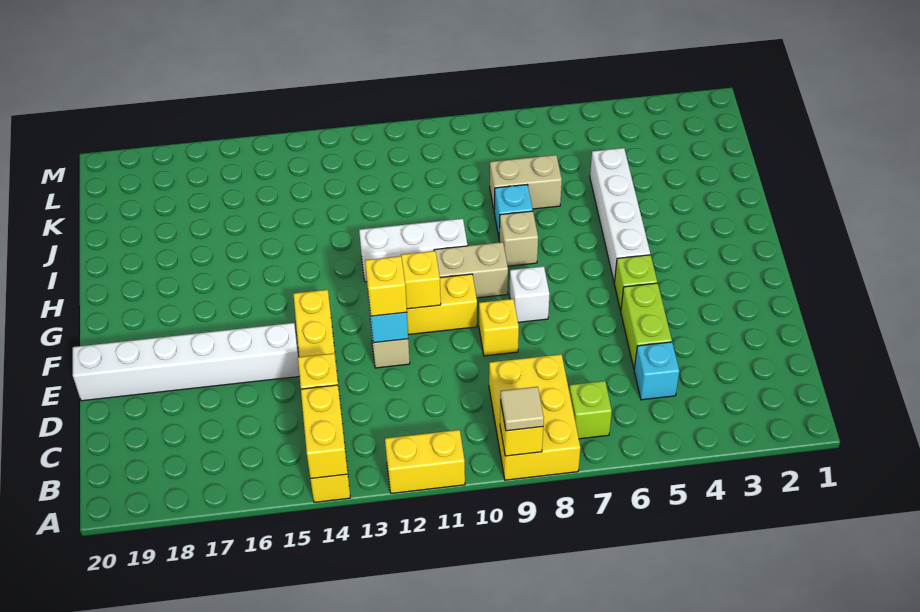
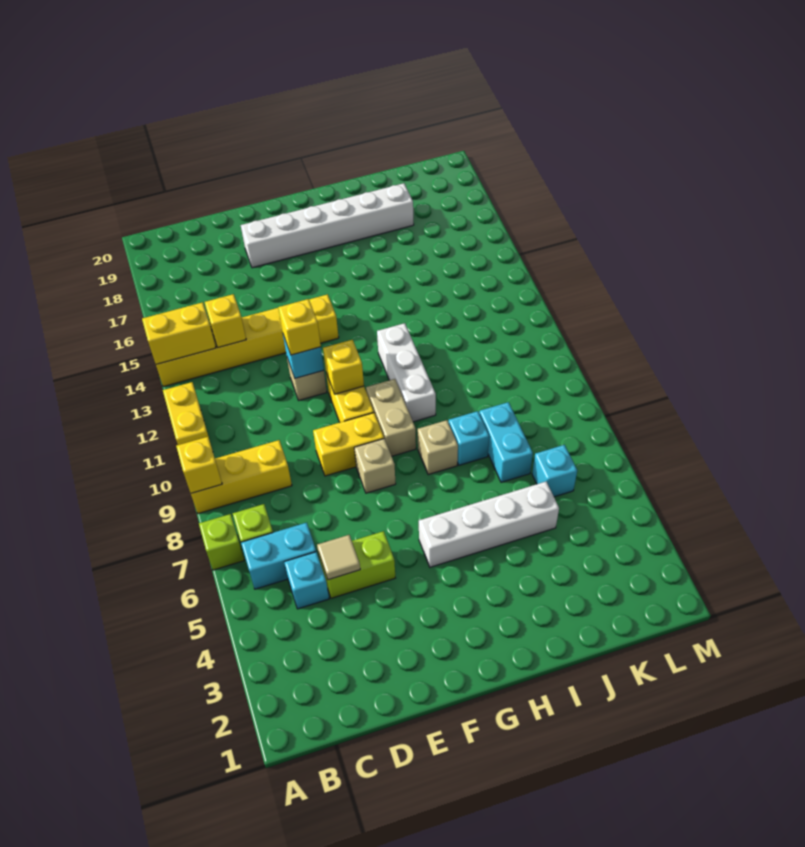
yellow 2x3 brick [489,354,580,480] -> yellow 1x3 brick [191,440,292,514]
tan 1x1 tile [500,387,544,431] -> tan 1x1 tile moved to [317,535,360,580]
none -> cyan 1x2 brick [241,523,316,589]
yellow 1x1 brick [479,299,519,356] -> yellow 1x2 brick [313,413,384,476]
white 1x6 brick [73,323,300,401] -> white 1x6 brick turned to [241,183,414,268]
lime 1x1 brick [614,255,657,311] -> lime 1x1 brick moved to [199,514,244,570]
white 1x1 brick [509,266,550,322] -> tan 1x1 brick [354,439,396,493]
tan 1x2 brick [490,155,562,213] -> cyan 1x2 brick [479,402,533,482]
none -> cyan 1x1 brick [532,445,577,497]

